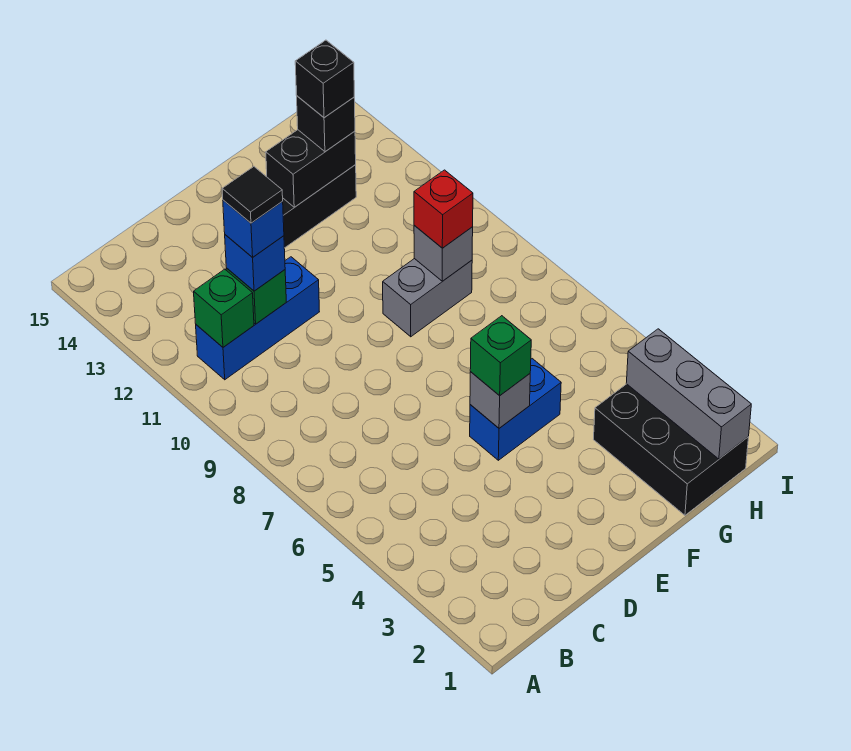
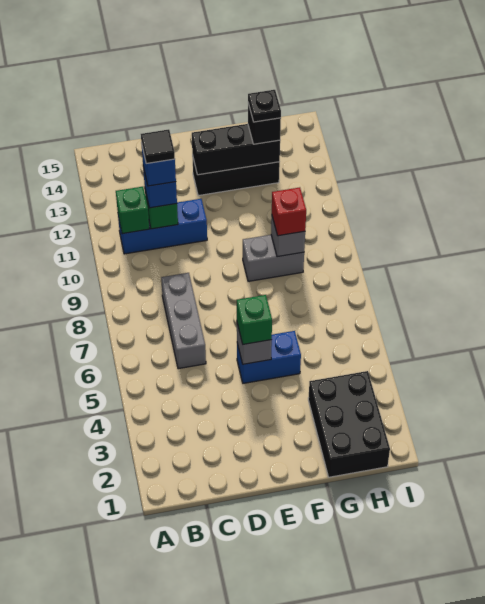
black 1x2 brick [266,130,356,207] -> black 1x3 brick [192,124,280,175]
black 1x1 brick [295,40,354,118] -> black 1x1 plate [248,90,281,122]
grey 1x3 brick [626,329,751,459] -> grey 1x3 brick moved to [161,273,206,369]

